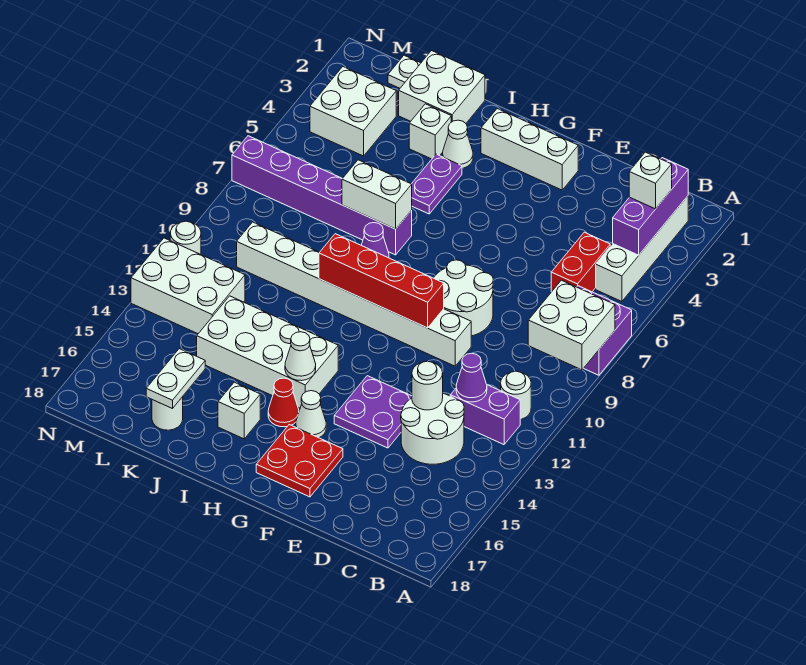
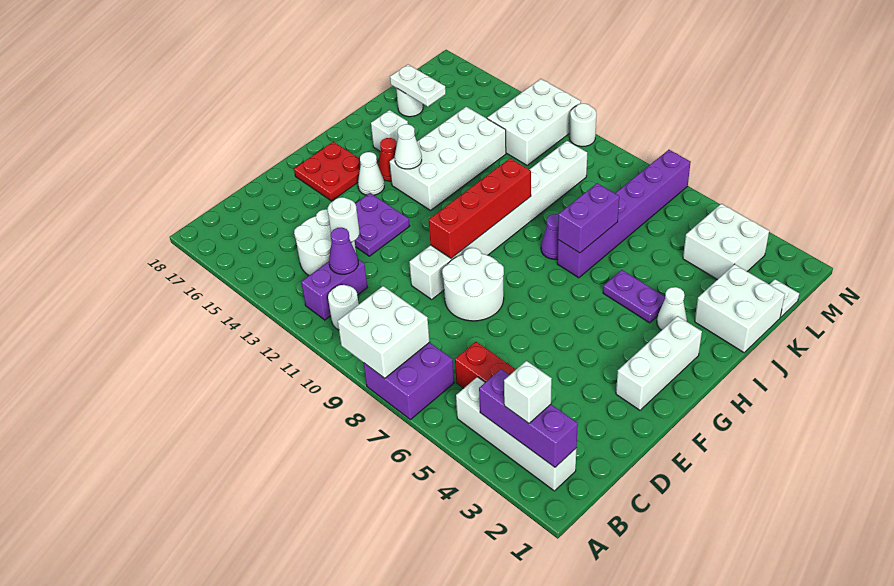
white 1x2 brick [342,160,412,229] -> purple 1x2 brick [558,183,619,253]
white 1x1 brick [409,104,451,159] -> none

